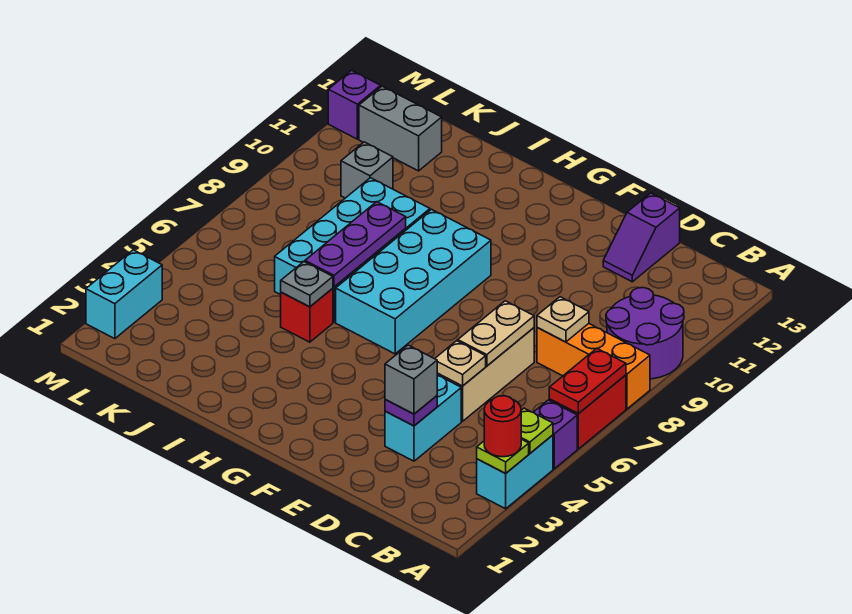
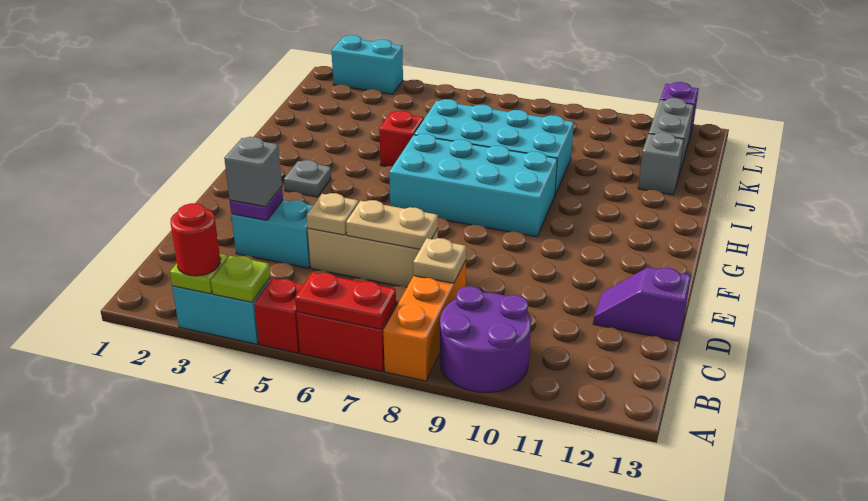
purple 1x1 brick [533,400,577,469] -> red 1x1 brick [254,278,304,353]
grey 1x1 plate [281,262,333,307] -> grey 1x1 plate moved to [284,160,331,197]
purple 1x3 plate [305,202,406,287] -> none
grey 1x1 brick [341,142,393,198] -> grey 1x1 brick moved to [638,132,684,195]

